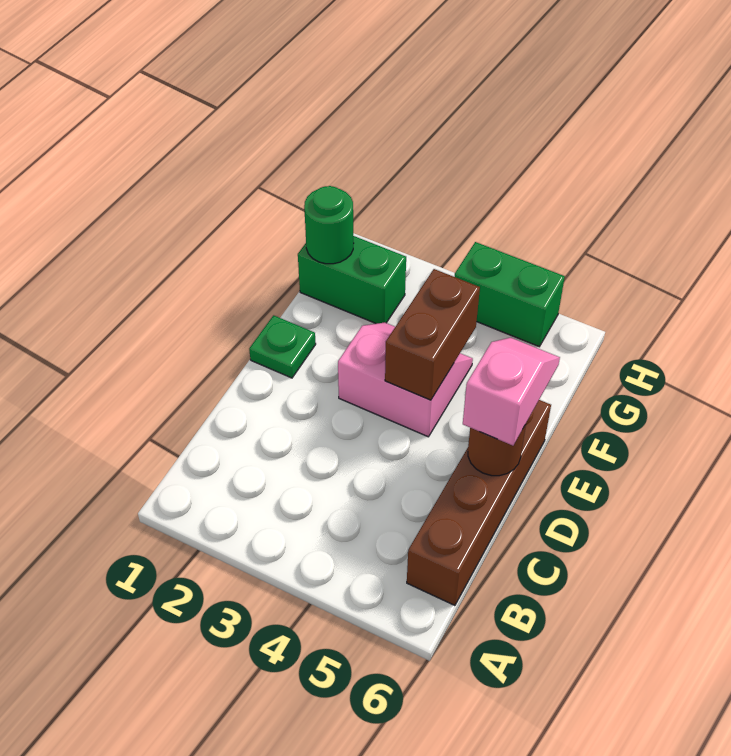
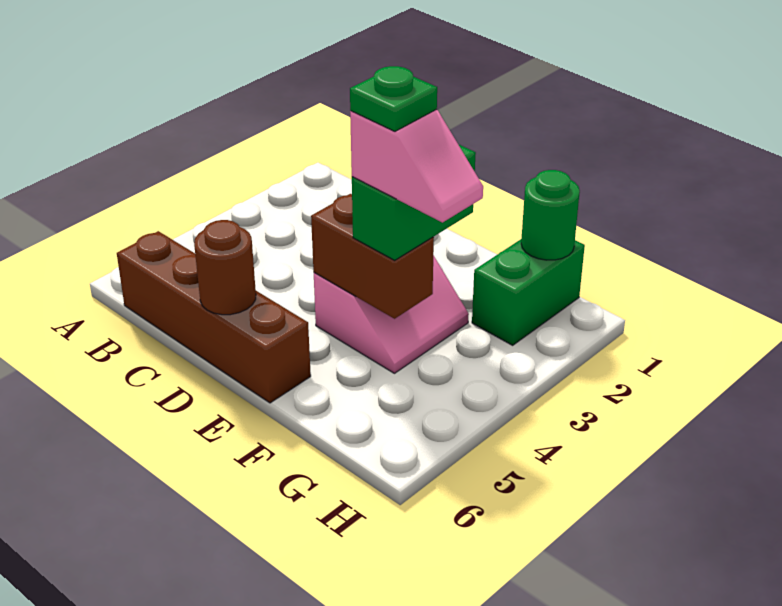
pink 1x2 slope [463,338,560,446] -> pink 1x2 slope moved to [350,110,483,223]
green 1x1 plate [249,315,316,378] -> green 1x1 plate moved to [350,66,437,131]
green 1x2 brick [455,242,565,347] -> green 1x2 brick moved to [352,144,476,260]

